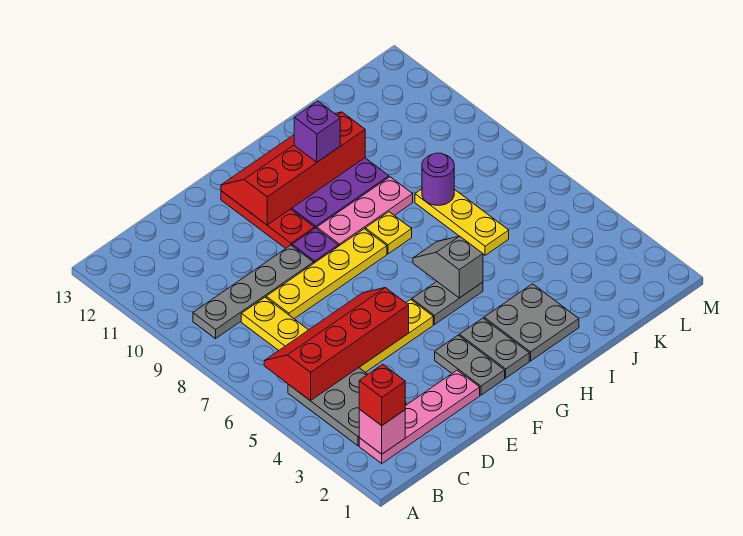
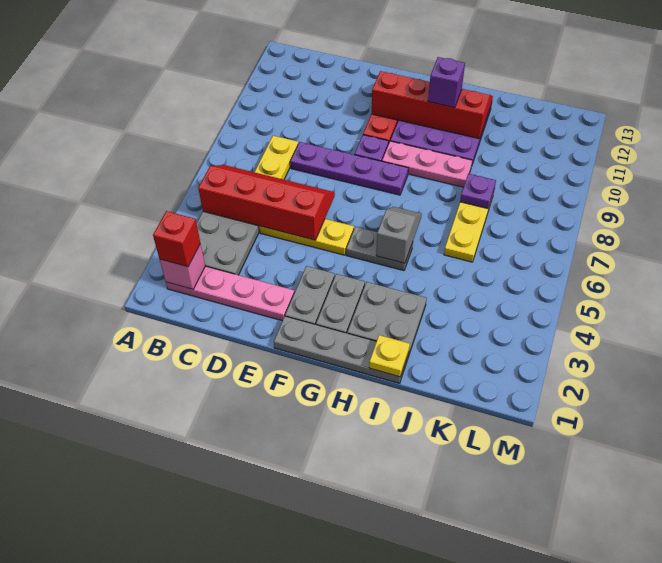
grey 1x4 plate [193,245,314,339] -> grey 1x4 plate moved to [274,316,409,383]
yellow 1x4 plate [266,229,387,319] -> purple 1x4 plate [290,142,408,195]
yellow 1x1 plate [365,212,412,254] -> yellow 1x1 plate moved to [369,335,410,377]
purple 1x1 round brick [422,153,454,205] -> purple 1x1 plate [460,174,496,209]

